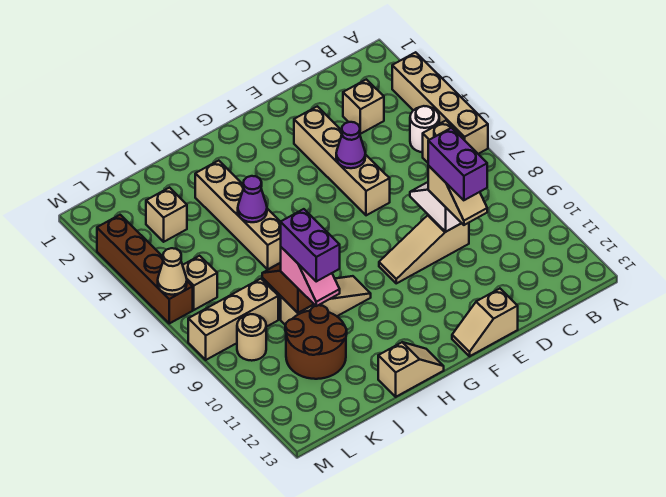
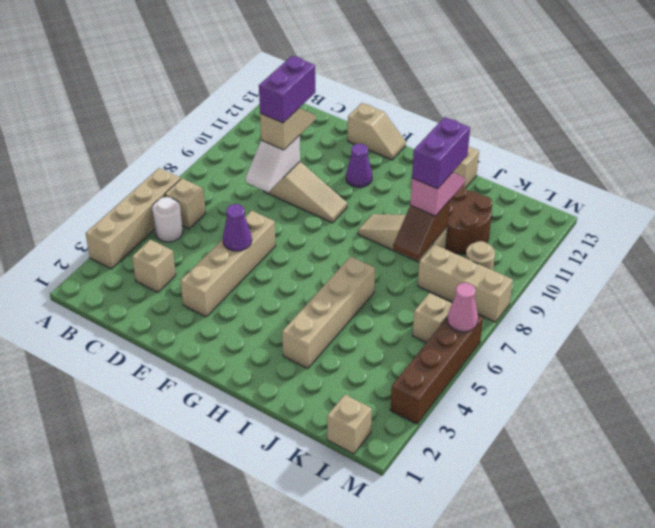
purple 1x1 cone [238,176,267,222] -> purple 1x1 cone moved to [346,144,372,187]
tan 1x1 brick [146,188,187,242] -> tan 1x1 brick moved to [327,395,372,454]
tan 1x1 cone [158,248,187,295] -> pink 1x1 cone [447,283,478,332]

